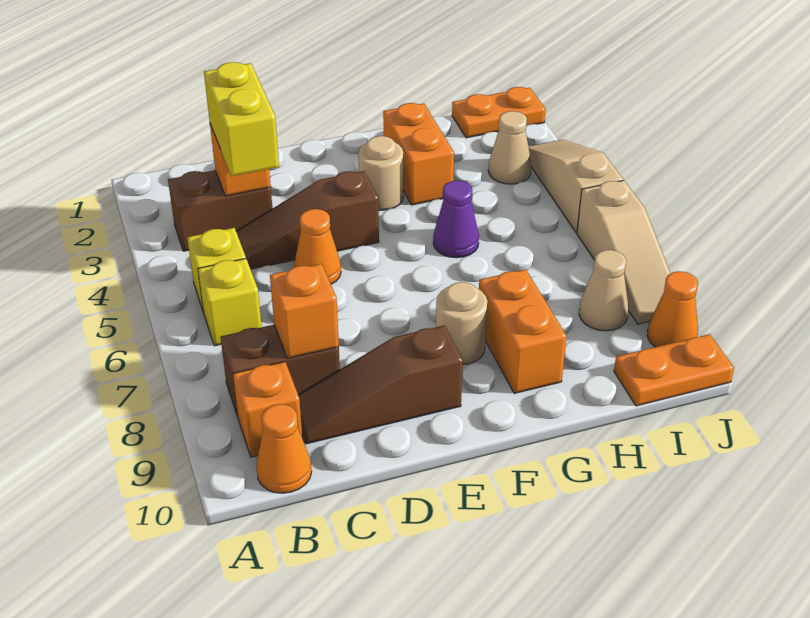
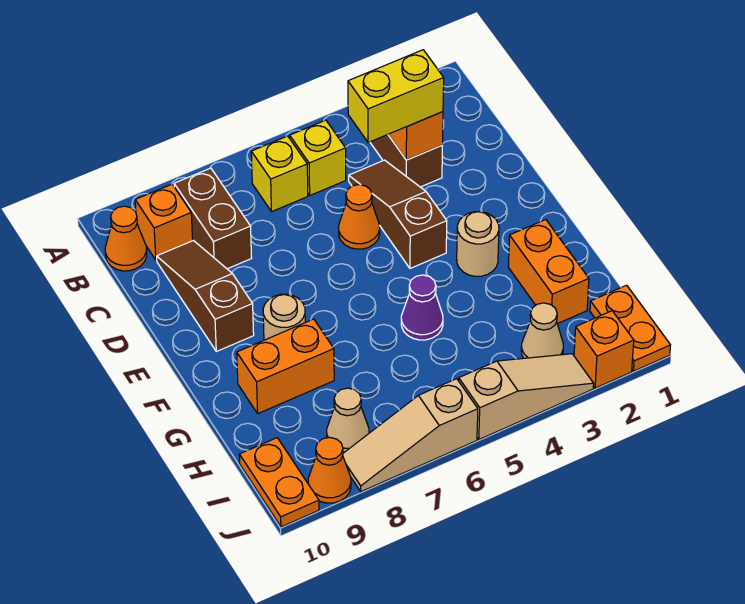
orange 1x1 brick [270,264,339,359] -> orange 1x1 brick moved to [574,311,634,388]
orange 1x2 brick [383,103,454,205] -> orange 1x2 brick turned to [508,220,589,324]

